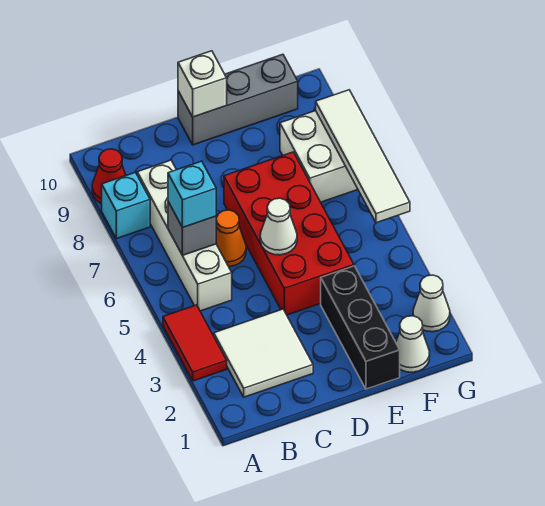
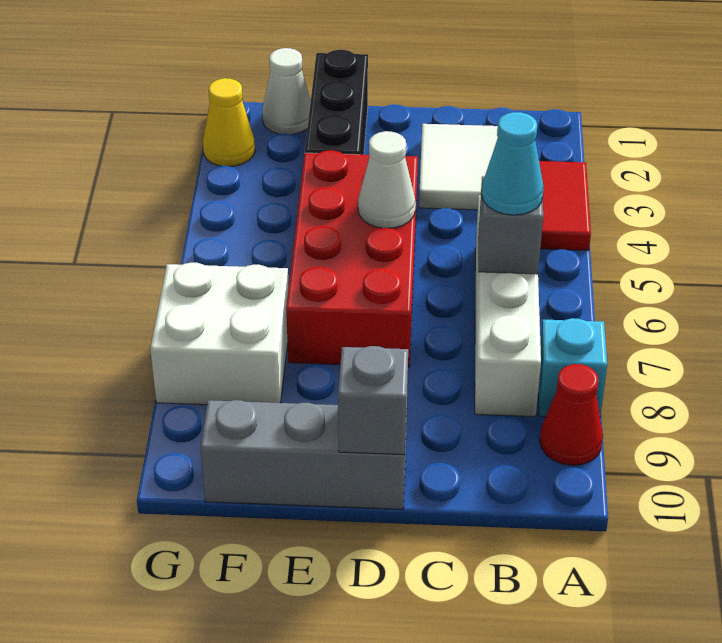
cyan 1x1 brick [168,161,216,228] -> cyan 1x1 cone [482,112,544,215]
orange 1x1 cone [216,210,246,267] -> none
white 1x1 brick [178,51,227,117] -> grey 1x1 brick [338,346,408,455]
white 1x1 cone [413,275,450,332] -> yellow 1x1 cone [203,78,255,166]
white 1x4 tile [316,90,410,223] -> none

